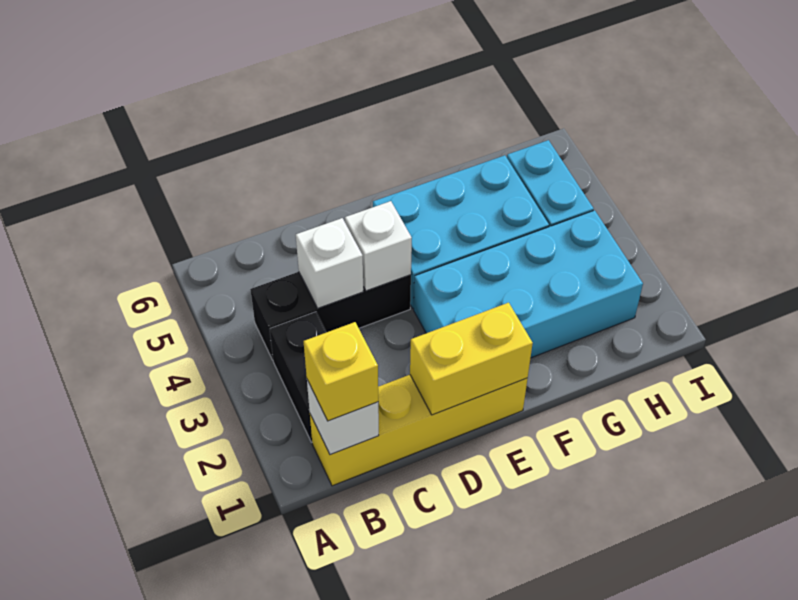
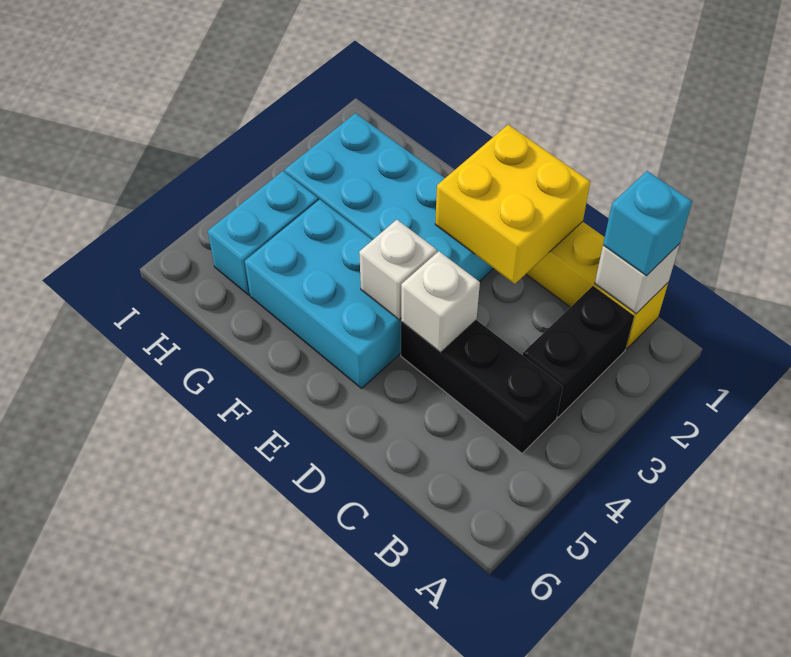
yellow 1x1 brick [304,322,378,421] -> cyan 1x1 brick [603,171,692,276]
white 1x1 brick [296,218,363,308] -> white 1x1 brick moved to [359,220,437,320]
yellow 1x2 brick [410,303,533,415] -> yellow 2x2 brick [435,125,590,284]

